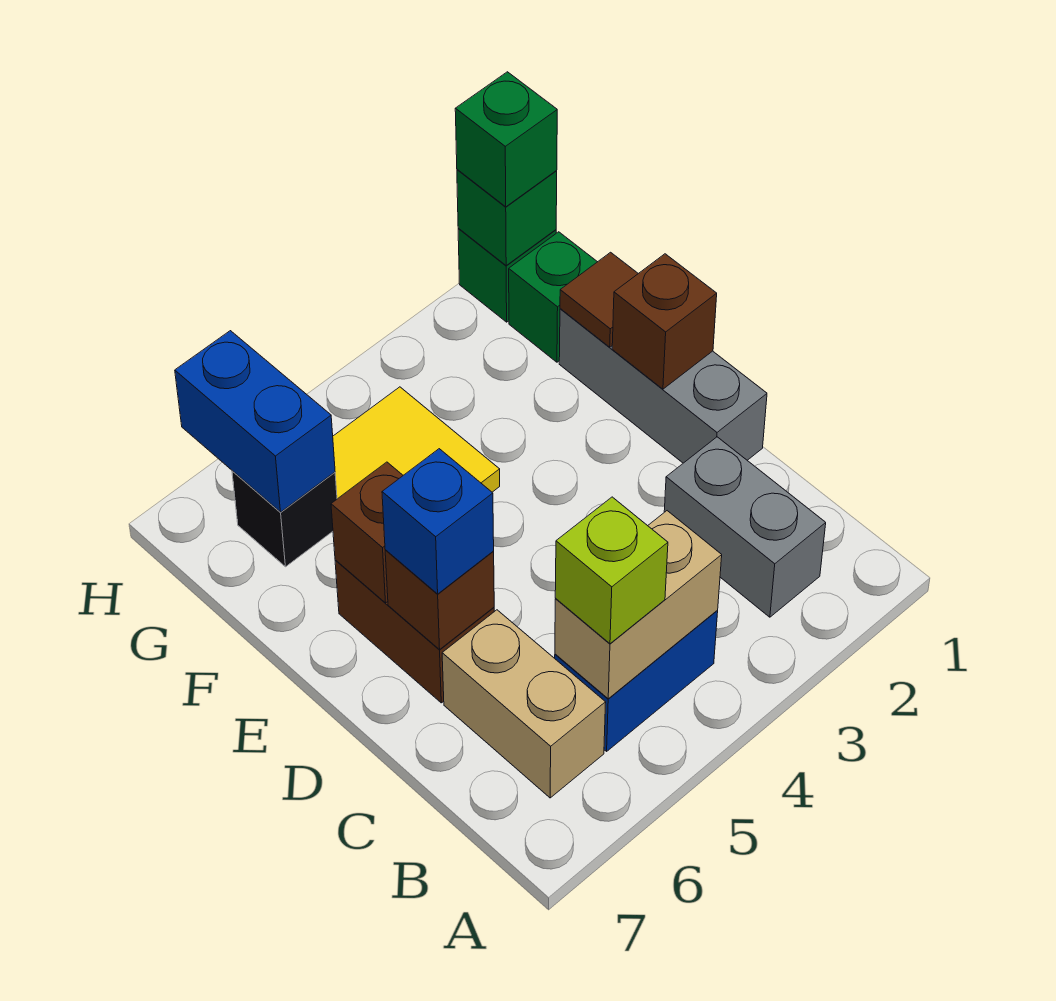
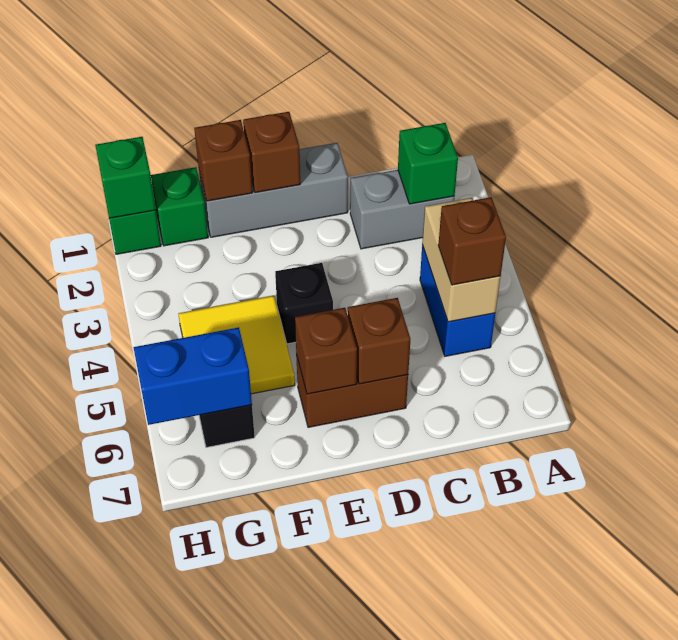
lime 1x1 brick [555,497,668,644] -> brown 1x1 brick [438,197,506,285]
tan 1x2 brick [442,610,606,798] -> none
blue 1x1 brick [382,449,494,594] -> none
none -> black 1x1 brick [275,263,333,344]
brown 1x1 tile [560,252,638,347] -> brown 1x1 brick [194,120,253,201]
green 1x1 brick [455,72,557,207] -> green 1x1 brick moved to [398,123,458,204]

